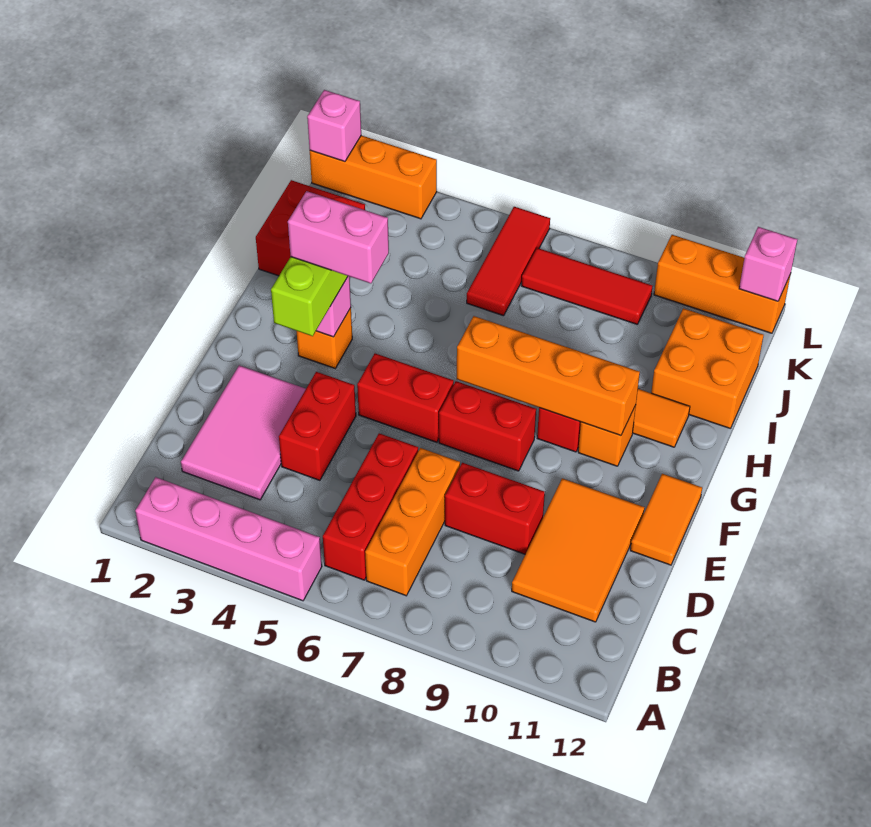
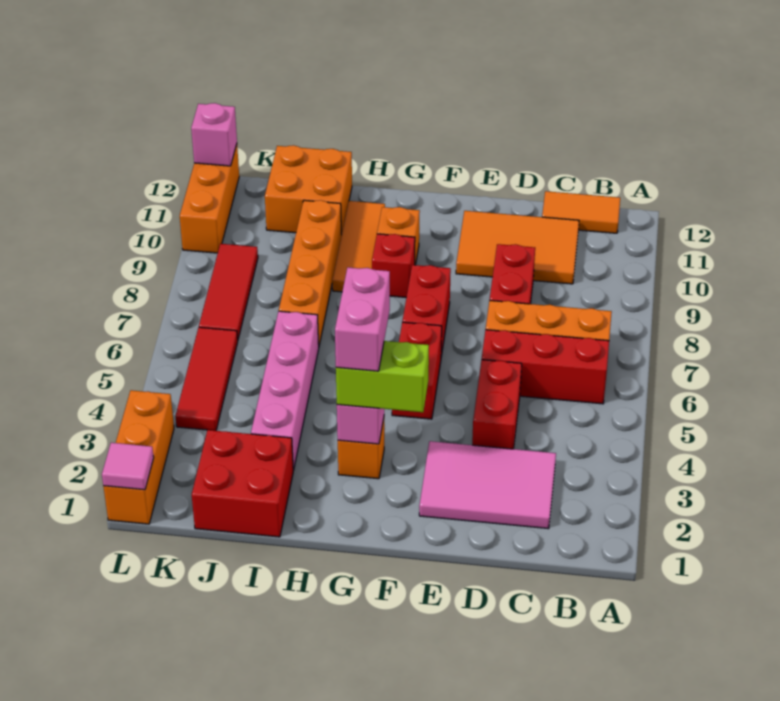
pink 1x4 brick [135,477,322,601] -> pink 1x4 brick moved to [251,311,319,470]
red 1x2 brick [279,372,356,480] -> red 1x2 brick turned to [472,360,522,449]
orange 1x2 tile [630,474,702,565] -> orange 1x2 tile moved to [542,191,620,233]
orange 1x4 brick [457,316,640,436] -> orange 1x4 brick moved to [279,200,341,345]
red 1x3 tile [467,207,550,316] -> red 1x3 tile turned to [175,327,238,431]
pink 1x1 brick [307,90,361,162] -> pink 1x1 tile [102,443,154,490]

